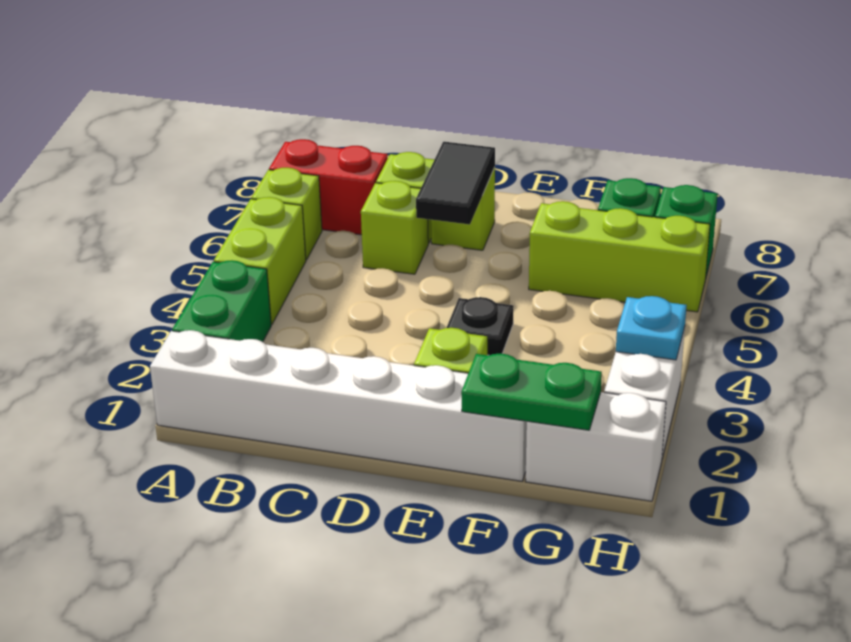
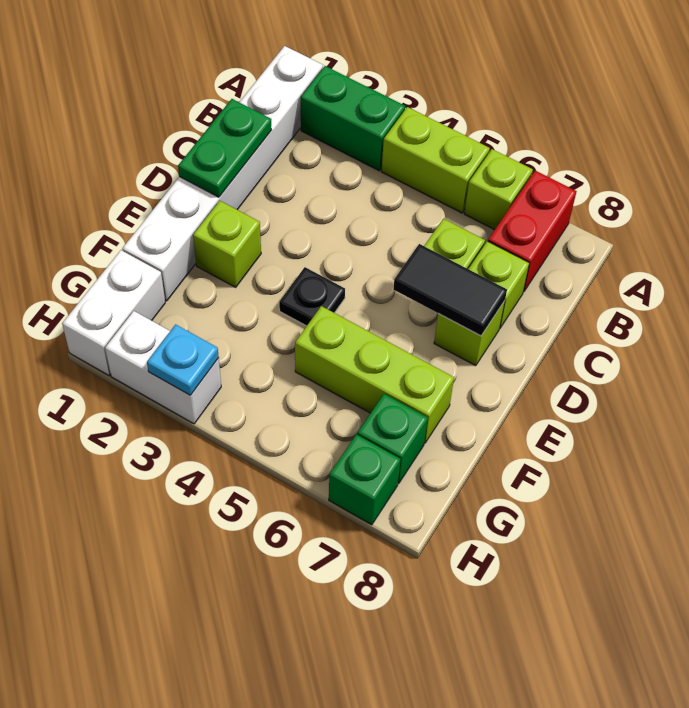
green 1x2 plate [461,354,602,430] -> green 1x2 plate moved to [178,99,271,197]
lime 1x3 brick [529,201,710,312] -> lime 1x3 brick turned to [295,306,454,443]

